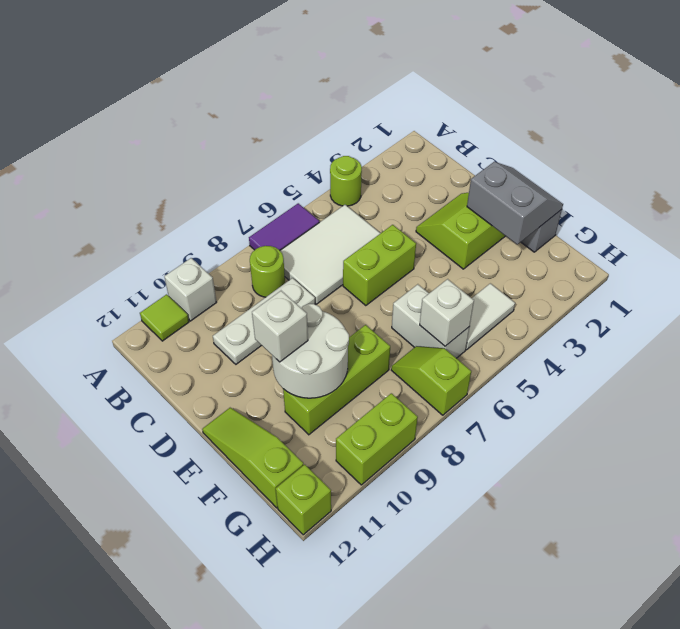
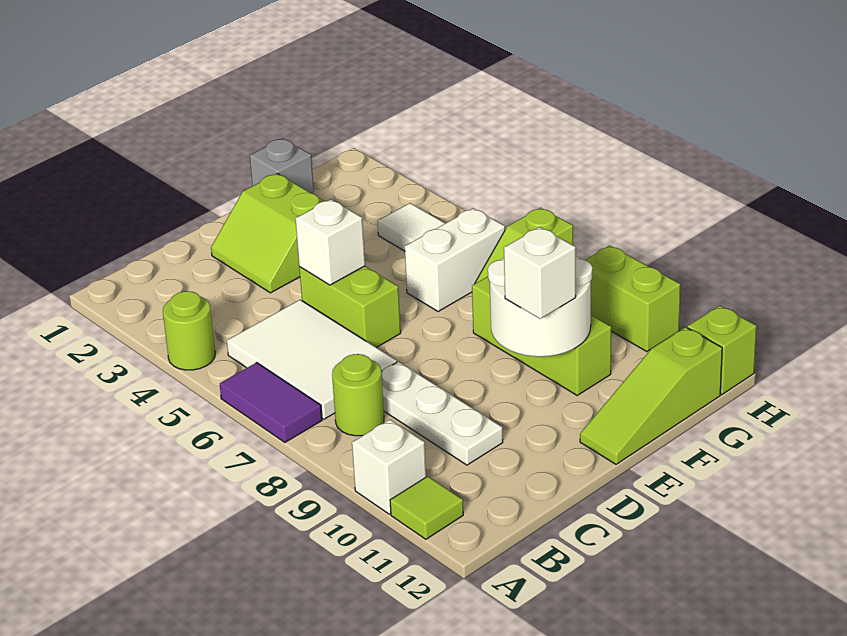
grey 2x2 slope [467,162,563,244] -> none
white 1x1 brick [420,279,474,346] -> white 1x1 brick moved to [295,199,365,285]

